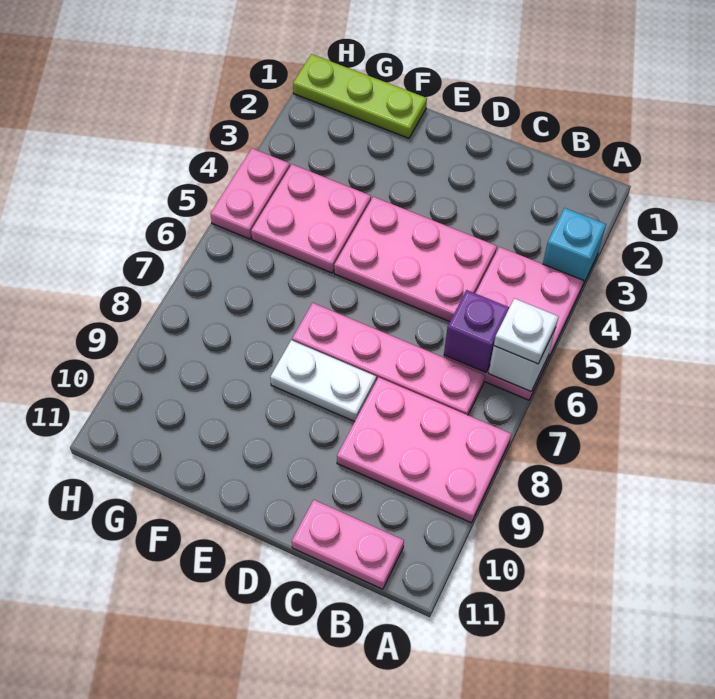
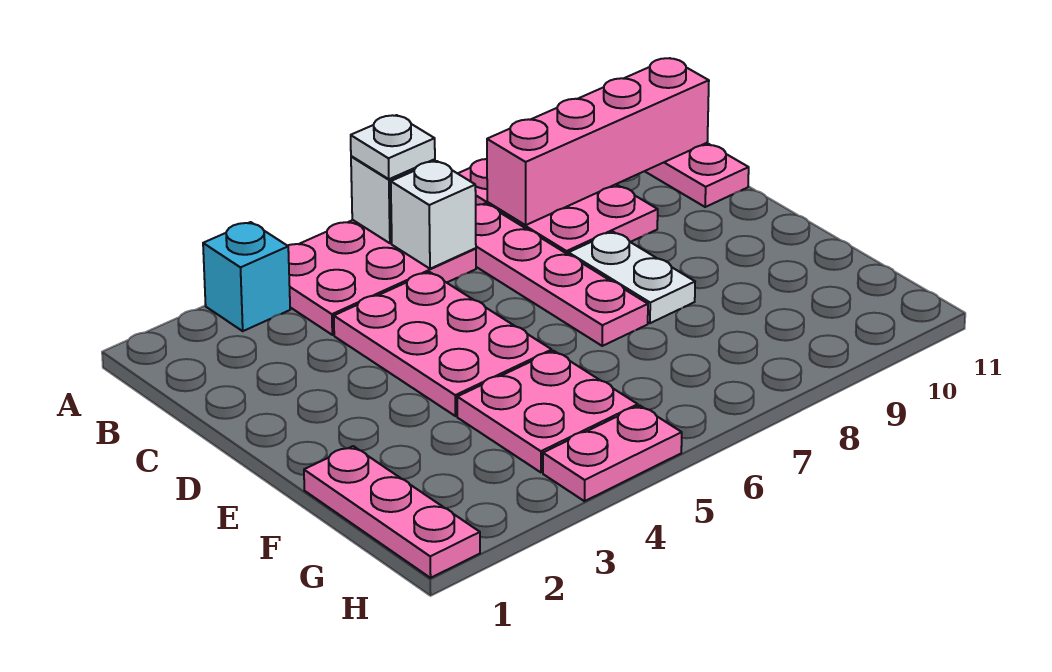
purple 1x1 brick [444,290,509,373] -> white 1x1 brick [391,161,476,269]
none -> pink 1x4 brick [487,58,709,225]
lime 1x3 plate [293,54,427,138] -> pink 1x3 plate [304,446,480,578]

